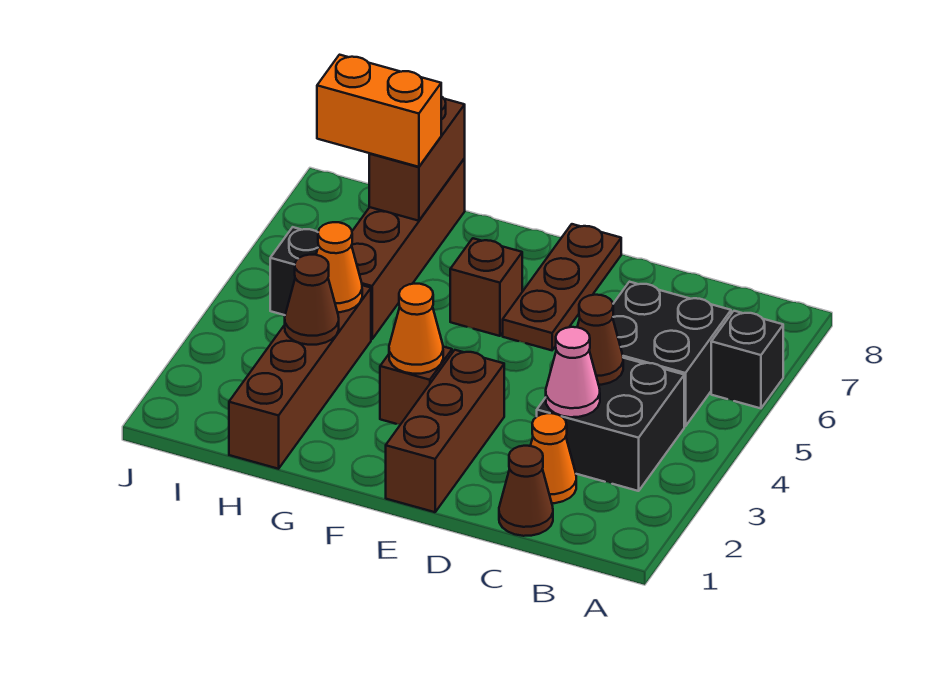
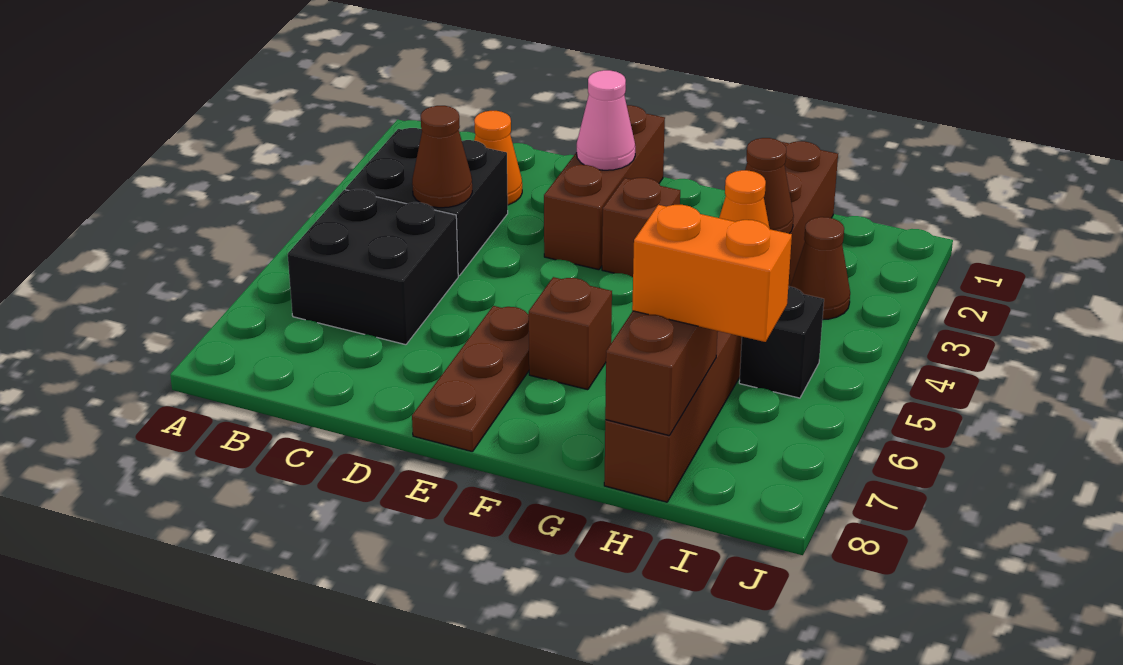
black 1x1 brick [711,311,783,408] -> none
brown 1x1 cone [499,446,553,536] -> brown 1x1 cone moved to [790,217,850,319]
pink 1x1 cone [546,327,600,417] -> pink 1x1 cone moved to [577,70,635,170]
orange 1x1 cone [389,284,443,374] -> none

